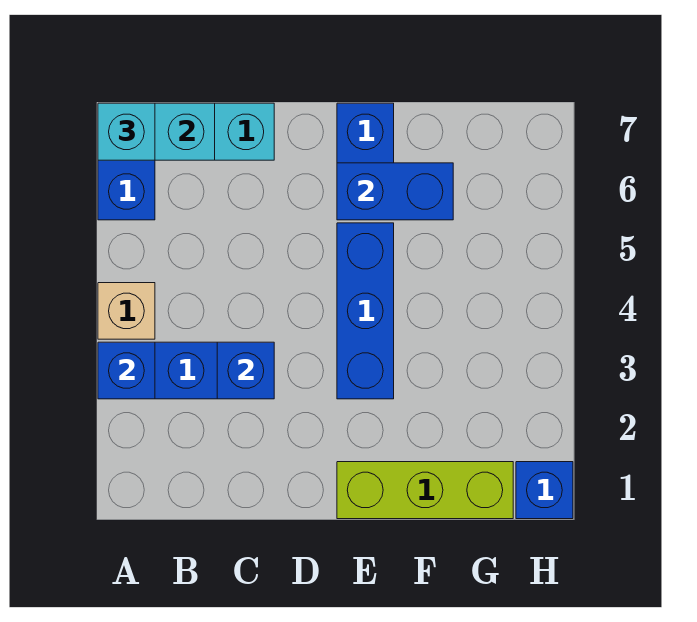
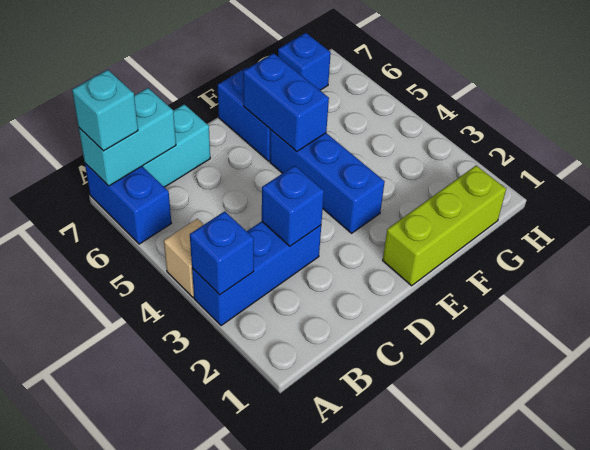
blue 1x2 brick [337,163,453,220] -> blue 1x2 brick turned to [243,53,329,152]
blue 1x1 brick [516,462,573,519] -> blue 1x1 brick moved to [278,33,331,90]

